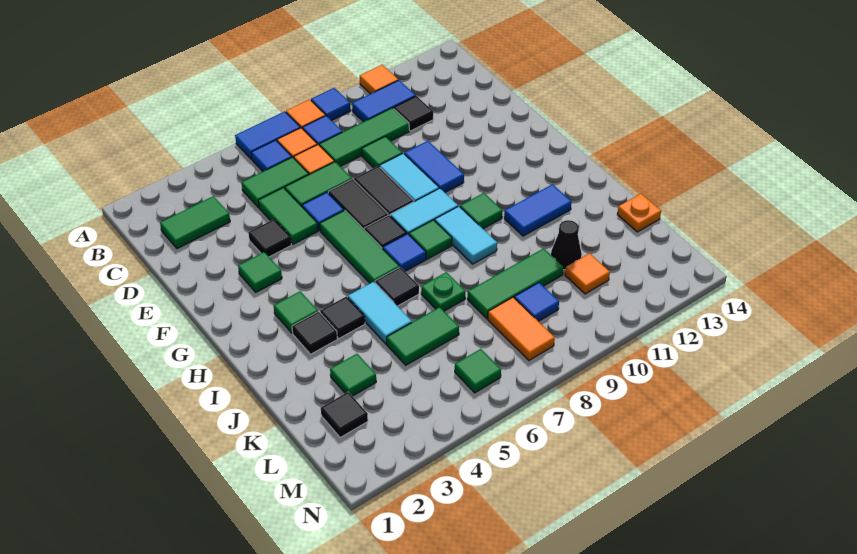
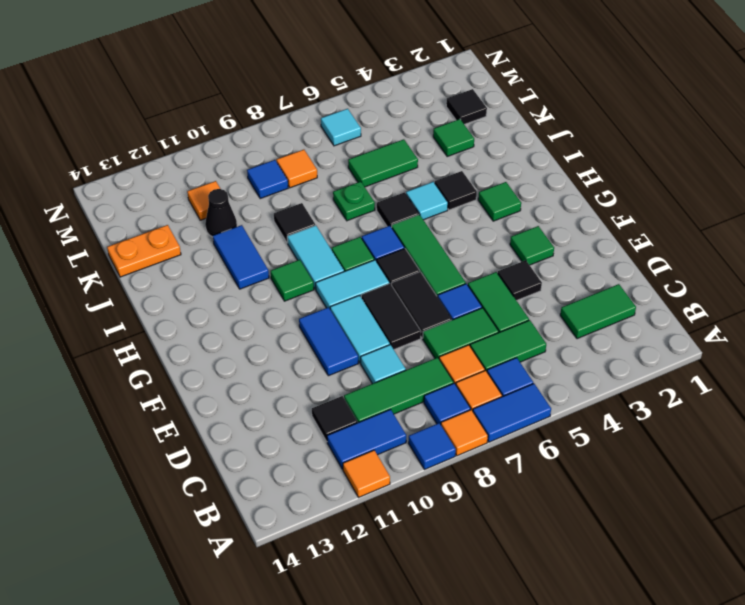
green 1x1 tile [362,136,402,168] -> cyan 1x1 tile [361,345,406,384]
black 1x1 tile [292,312,337,354] -> black 1x1 tile moved to [274,203,315,243]
cyan 1x2 tile [348,282,412,344] -> cyan 1x1 tile [406,182,448,220]
blue 1x2 tile [504,184,572,236] -> blue 1x2 tile turned to [213,225,269,289]
green 1x3 tile [467,248,563,319] -> none
orange 1x1 plate [617,194,661,232] -> orange 1x2 plate [107,225,181,277]
orange 1x2 tile [488,297,555,360] -> orange 1x1 tile [277,150,317,188]
green 1x1 tile [455,349,501,393] -> cyan 1x1 tile [321,109,361,146]

